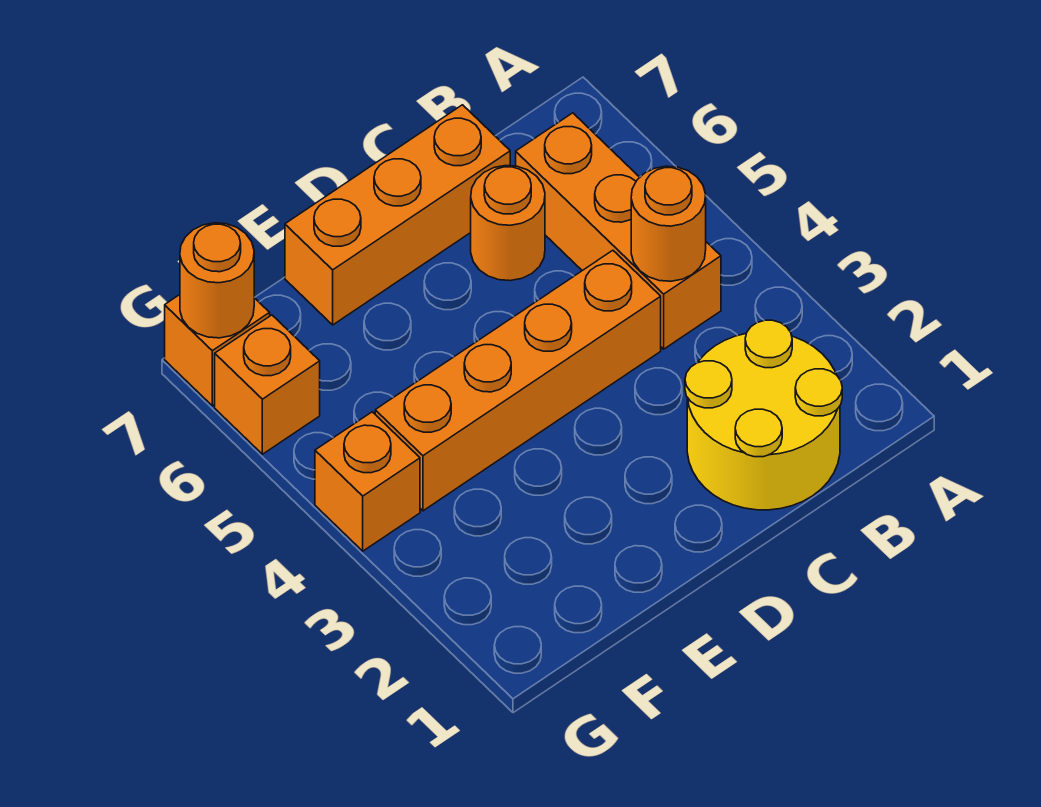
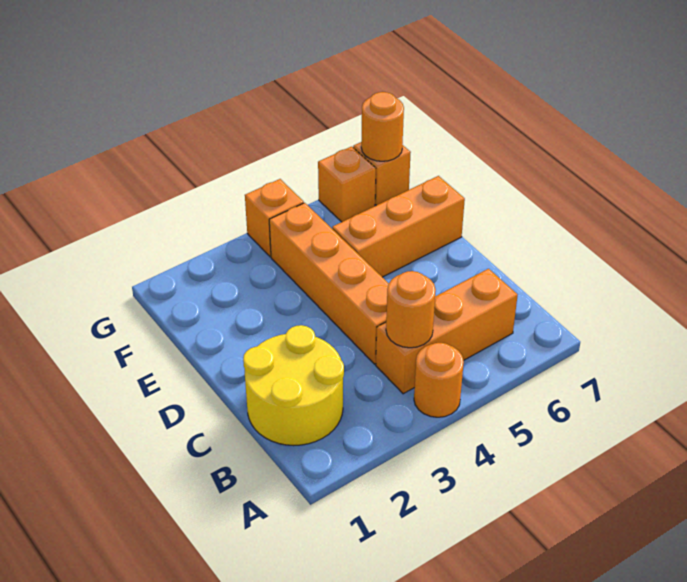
orange 1x1 round brick [471,166,545,281] -> orange 1x1 round brick moved to [414,343,464,417]
orange 1x3 brick [285,105,510,325] -> orange 1x3 brick turned to [332,176,465,277]

